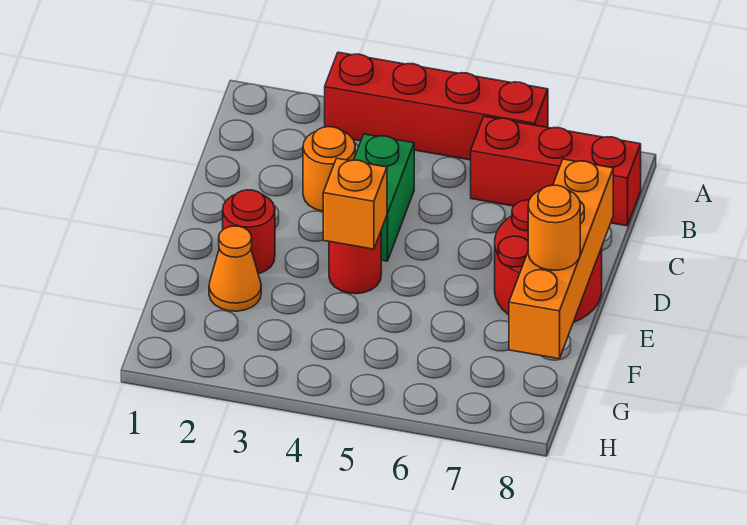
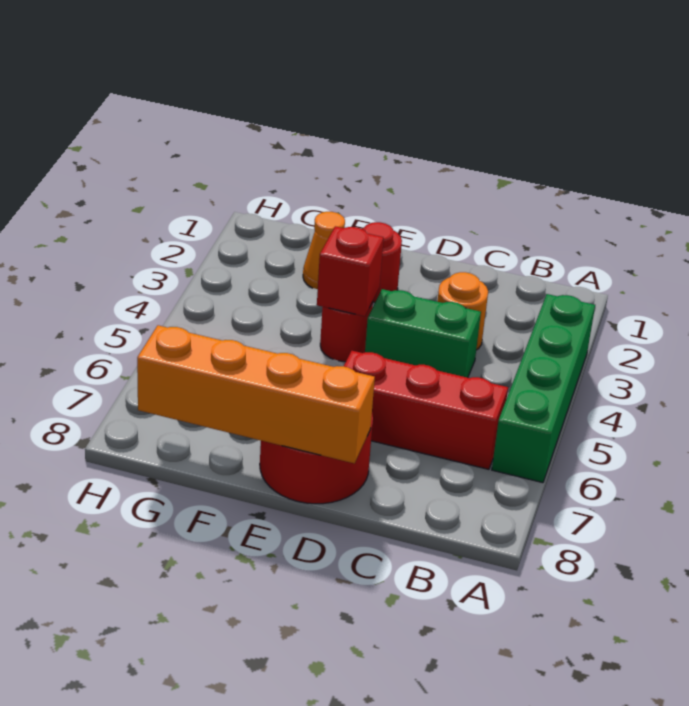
red 1x4 brick [325,52,548,160] -> green 1x4 brick [492,294,595,483]
red 1x3 brick [471,116,641,226] -> red 1x3 brick turned to [344,351,508,469]
orange 1x1 brick [323,158,387,249] -> red 1x1 brick [317,226,384,316]
orange 1x1 round brick [528,185,580,270] -> none

